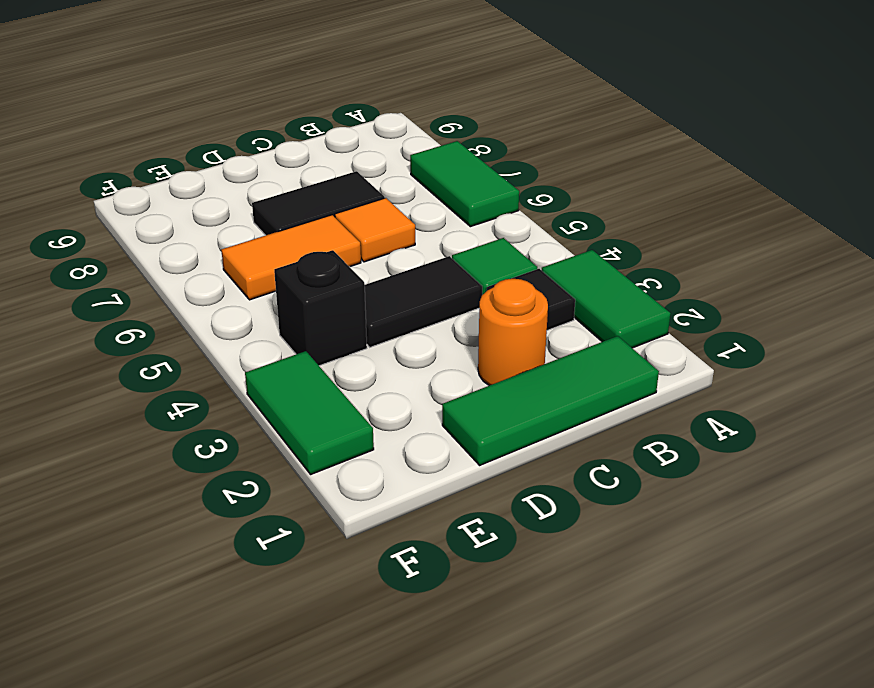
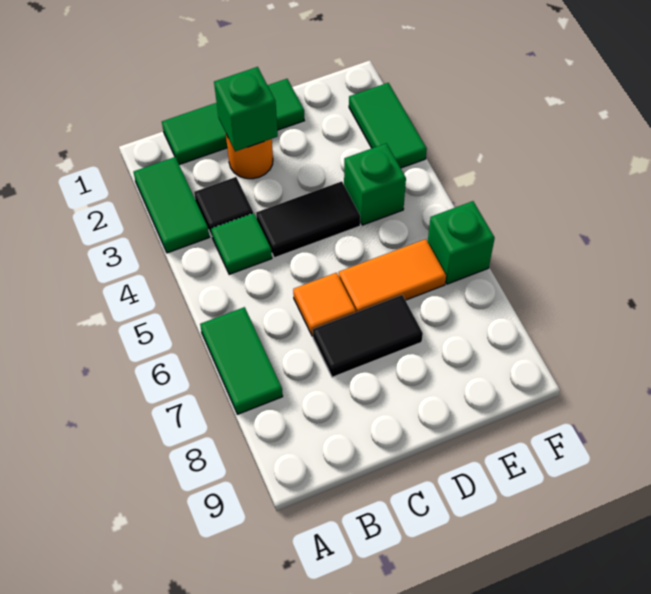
none -> green 1x1 brick [214,67,278,151]
black 1x1 brick [274,250,367,366] -> green 1x1 brick [344,143,406,225]
none -> green 1x1 brick [428,201,495,284]

